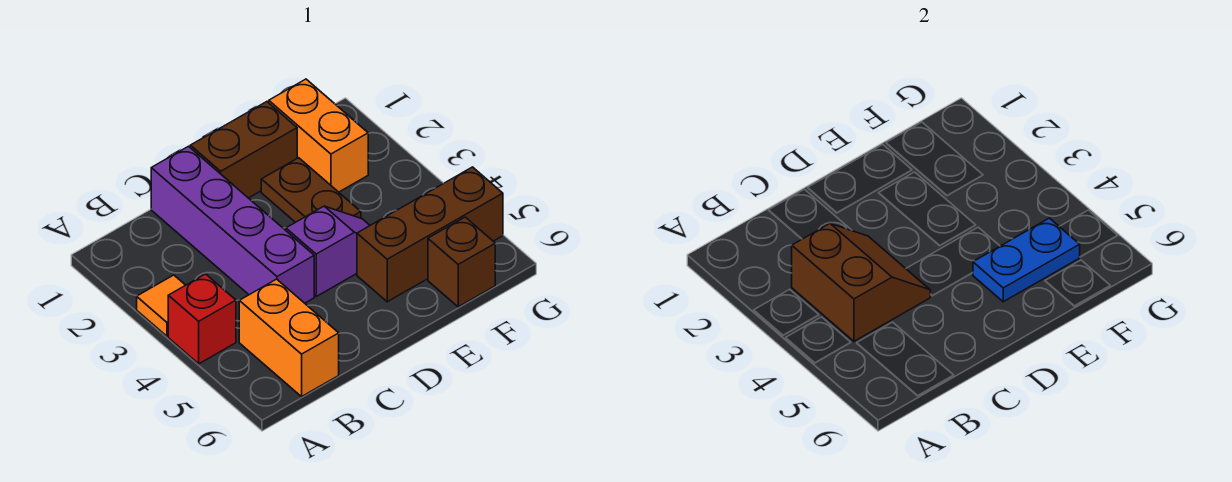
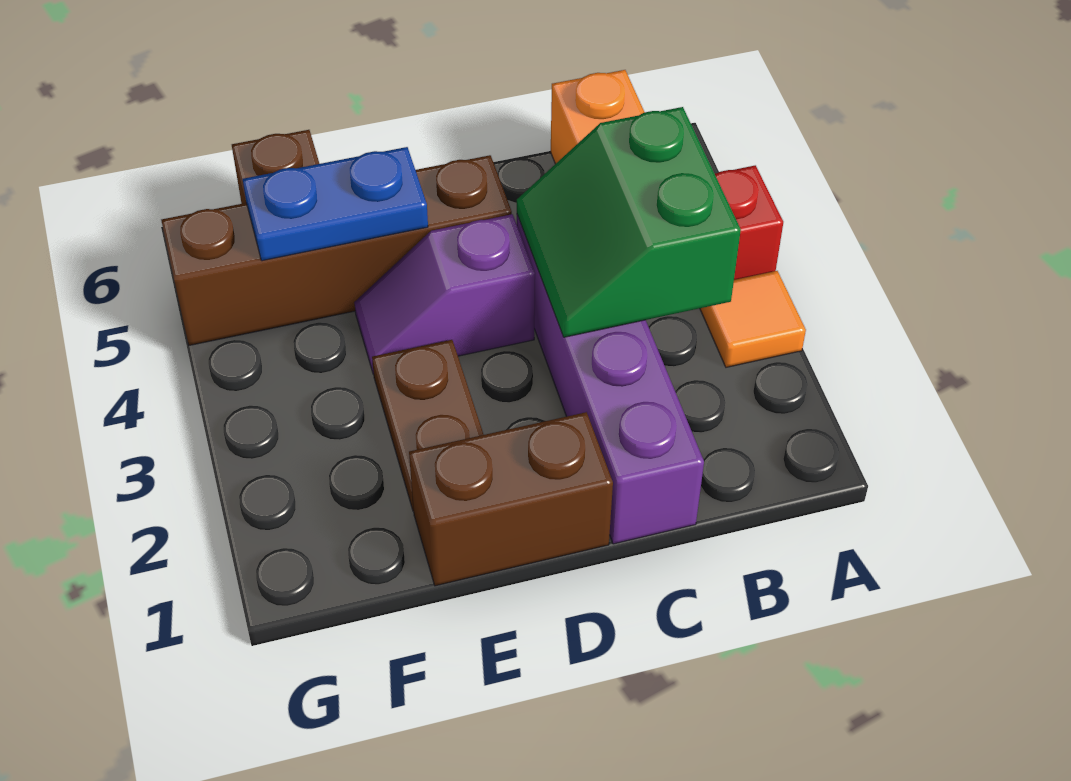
brown 2x2 slope [792,224,930,341] -> green 2x2 slope [517,107,741,337]
brown 1x3 brick [357,167,503,302] -> brown 1x4 brick [161,155,512,345]
orange 1x2 brick [269,79,368,192] -> none

